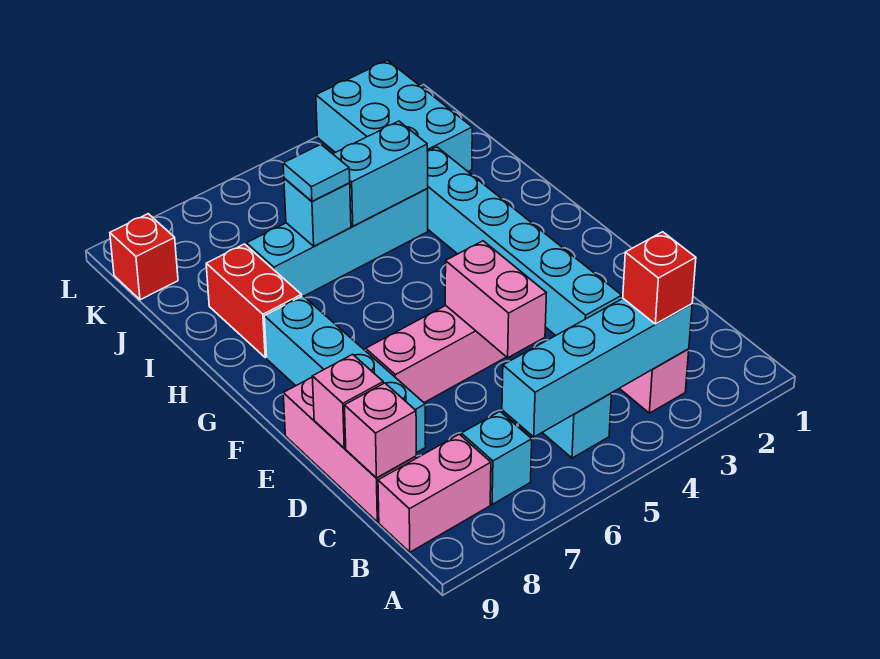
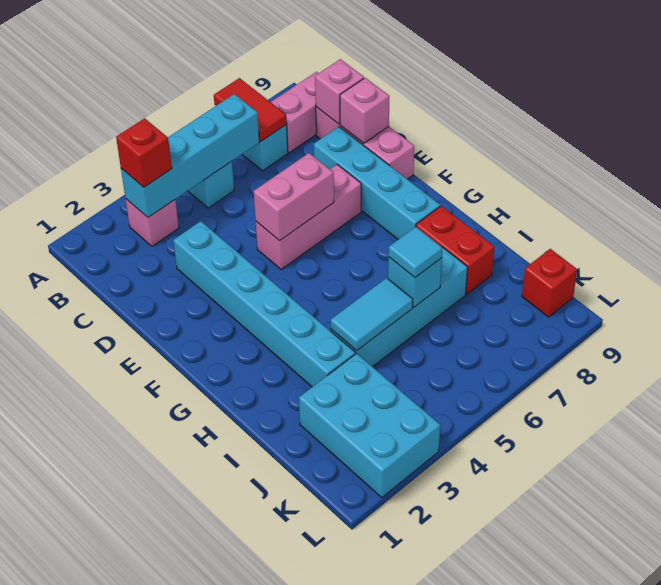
none -> red 1x2 tile [214,78,287,141]
pink 1x2 brick [445,241,546,358] -> pink 1x2 brick turned to [254,153,334,241]
cyan 1x2 brick [333,121,428,226] -> cyan 1x2 tile [331,278,413,351]

